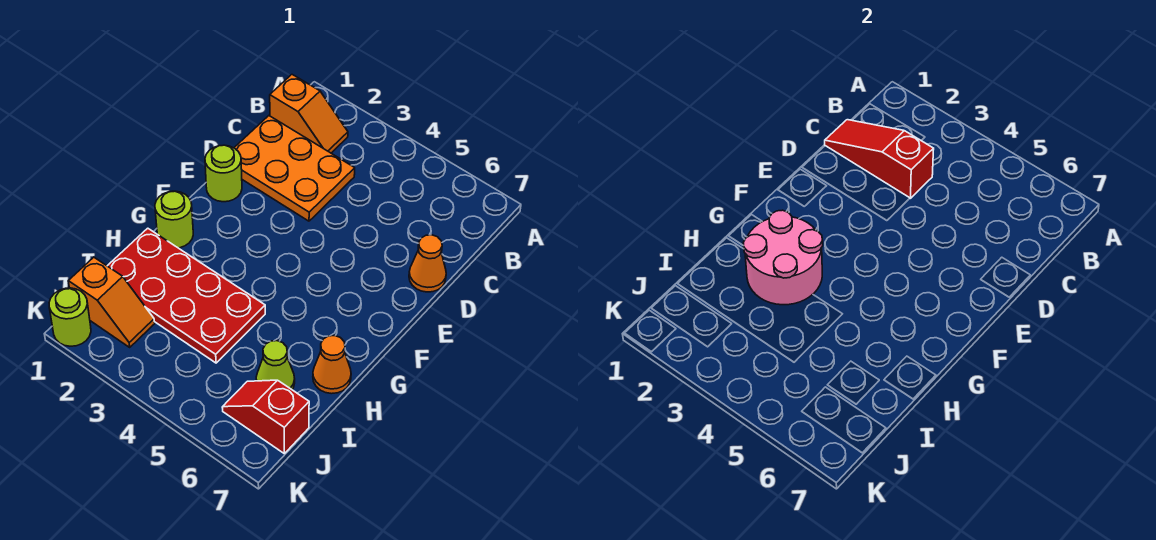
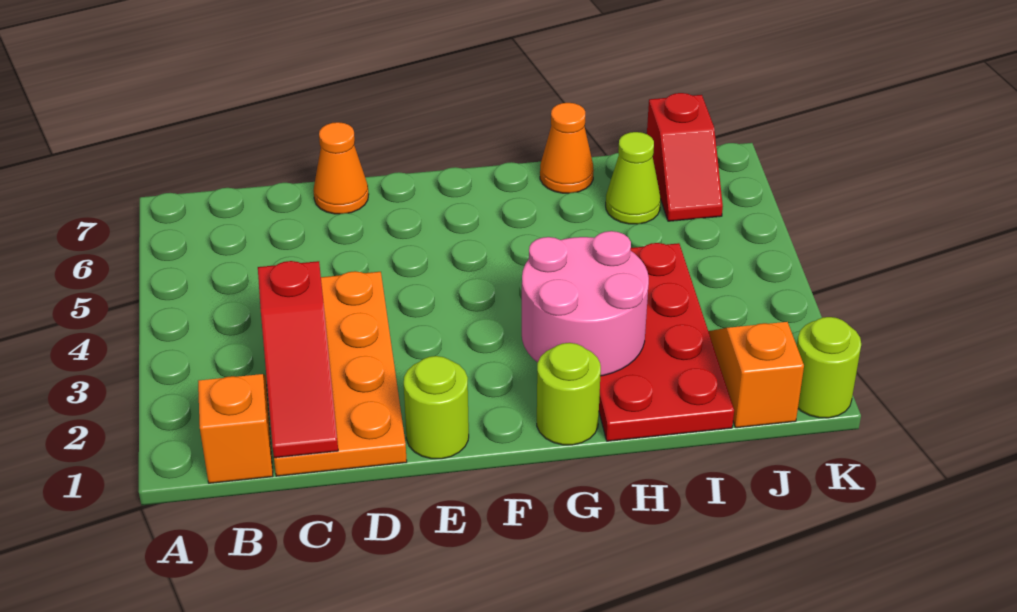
orange 2x3 plate [234,116,355,221] -> orange 2x4 plate [274,271,407,476]

